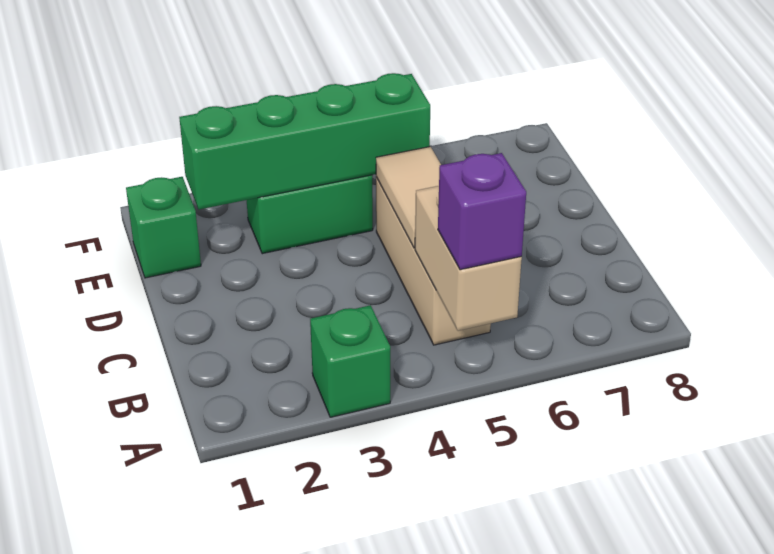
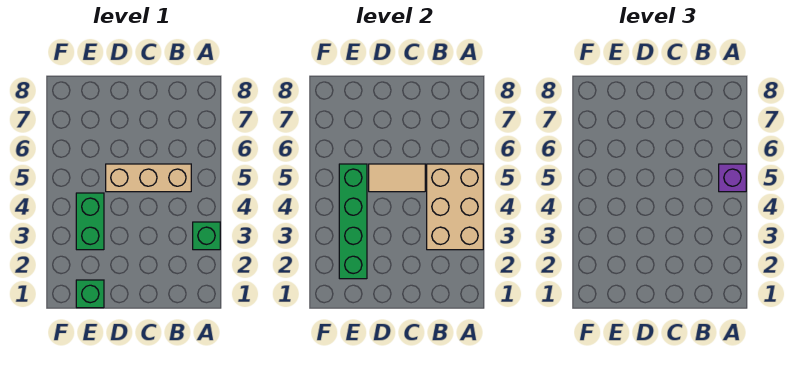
tan 1x2 brick [415,186,522,331] -> tan 2x3 brick [427,164,483,250]

